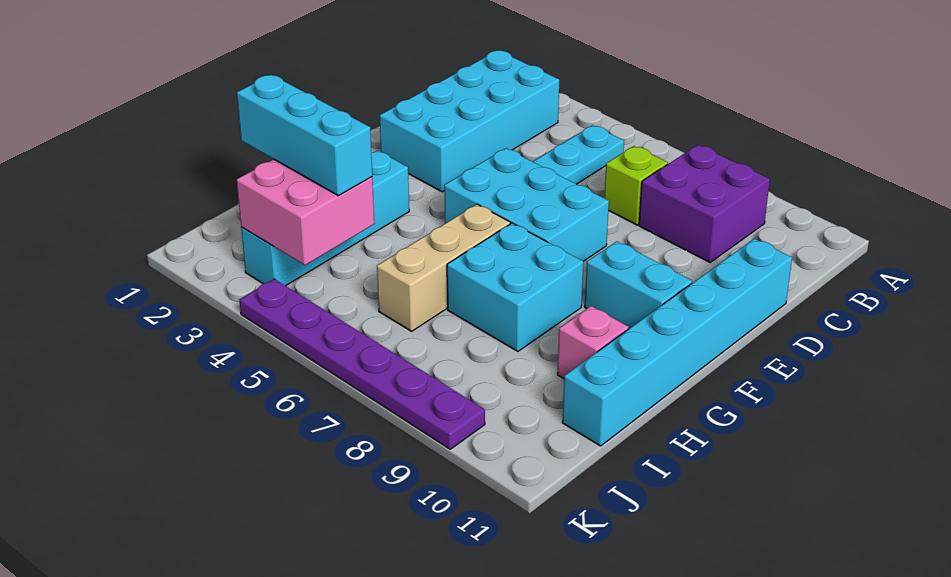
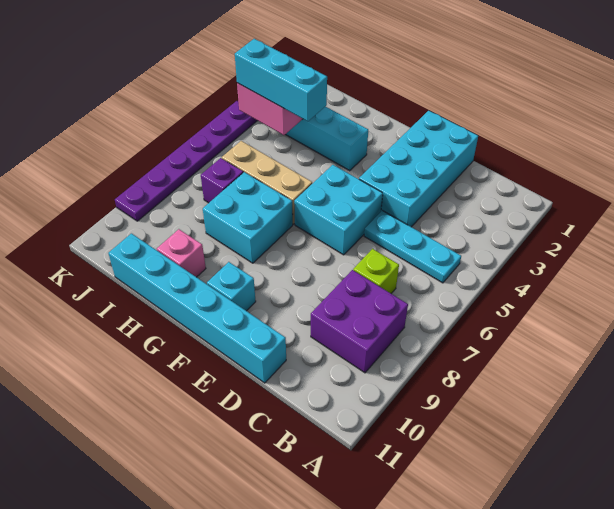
cyan 2x4 brick [380,51,559,192] -> cyan 2x4 brick turned to [359,111,478,227]
cyan 2x3 brick [444,148,609,261] -> cyan 2x2 brick [294,165,383,255]
cyan 1x2 brick [585,241,692,329] -> cyan 1x1 brick [207,262,256,311]
cyan 1x3 brick [237,75,372,196] -> cyan 1x3 brick turned to [235,39,327,121]
none -> purple 1x1 brick [201,158,243,203]

